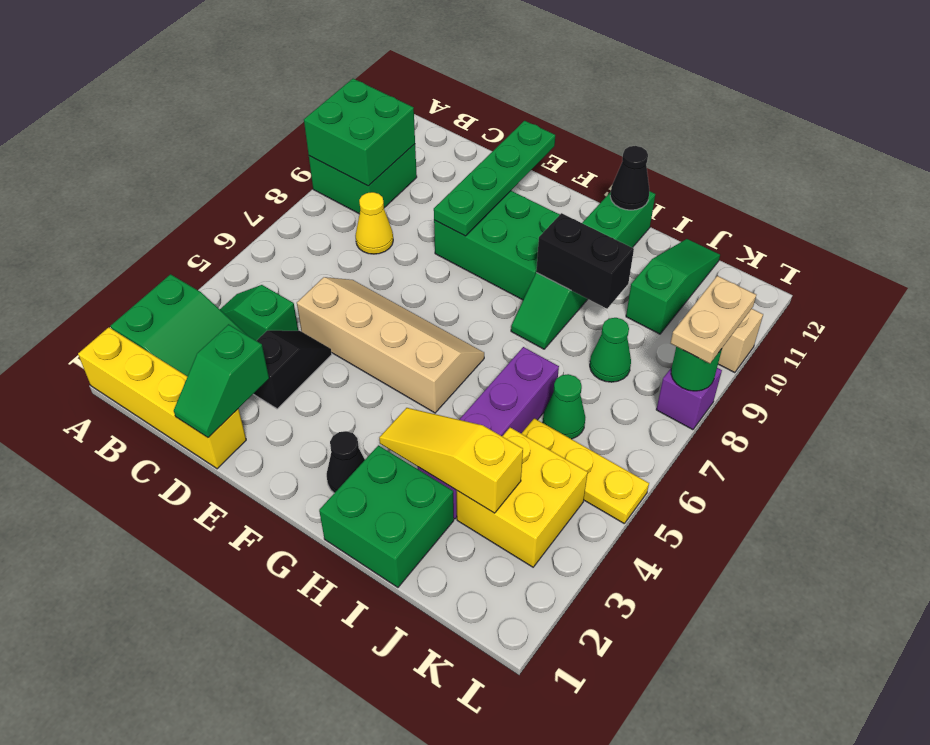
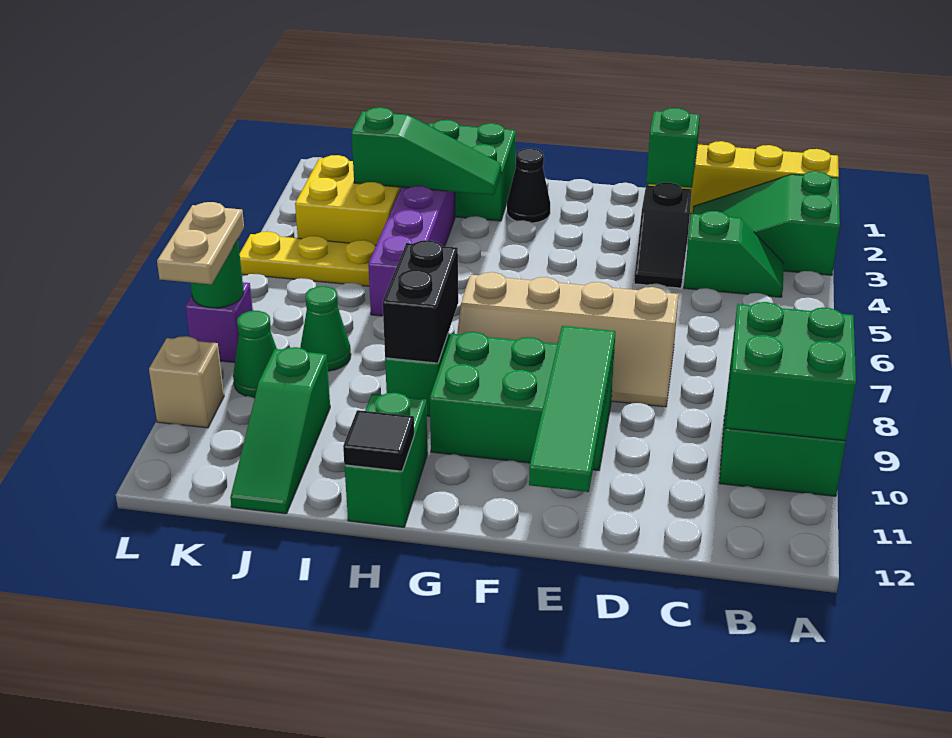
yellow 1x1 cone [356,192,393,254] -> none
tan 2x4 slope [297,277,484,413] -> tan 2x4 slope moved to [457,272,679,407]
green 1x4 plate [434,121,555,236] -> green 1x4 tile [529,326,616,492]
yellow 1x3 slope [379,408,523,513] -> green 1x3 slope [351,107,501,195]
black 1x2 brick [536,213,634,309] -> black 1x2 brick turned to [383,240,458,363]
black 1x1 cone [610,146,649,210] -> black 1x1 tile [343,410,414,471]
green 1x1 cone [543,374,585,439] -> green 1x1 cone moved to [233,311,277,398]

